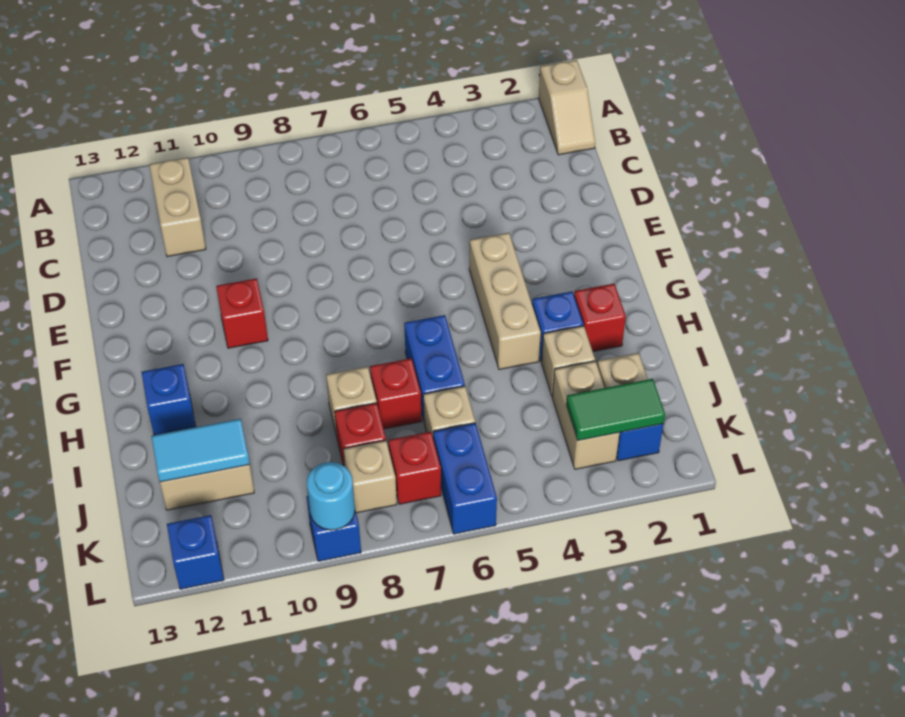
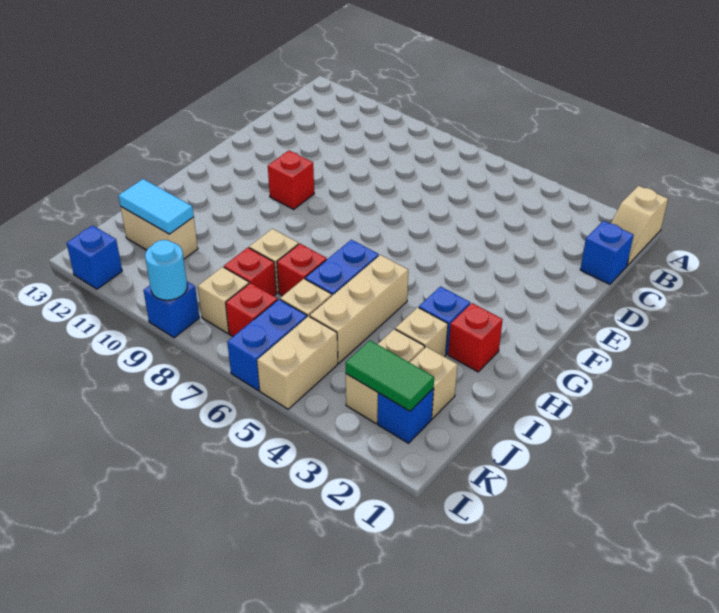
tan 1x2 brick [149,157,206,257] -> tan 1x2 brick moved to [257,316,338,409]
tan 1x3 brick [469,233,541,369] -> tan 1x3 brick moved to [310,255,408,363]
blue 1x1 brick [141,364,196,435] -> blue 1x1 brick moved to [580,221,634,284]

